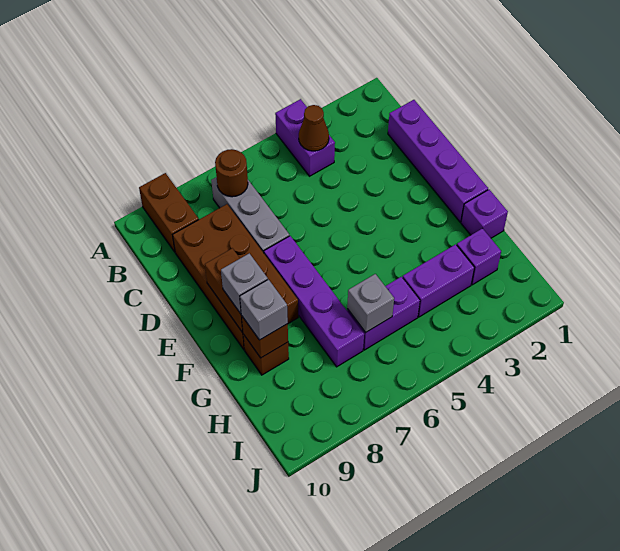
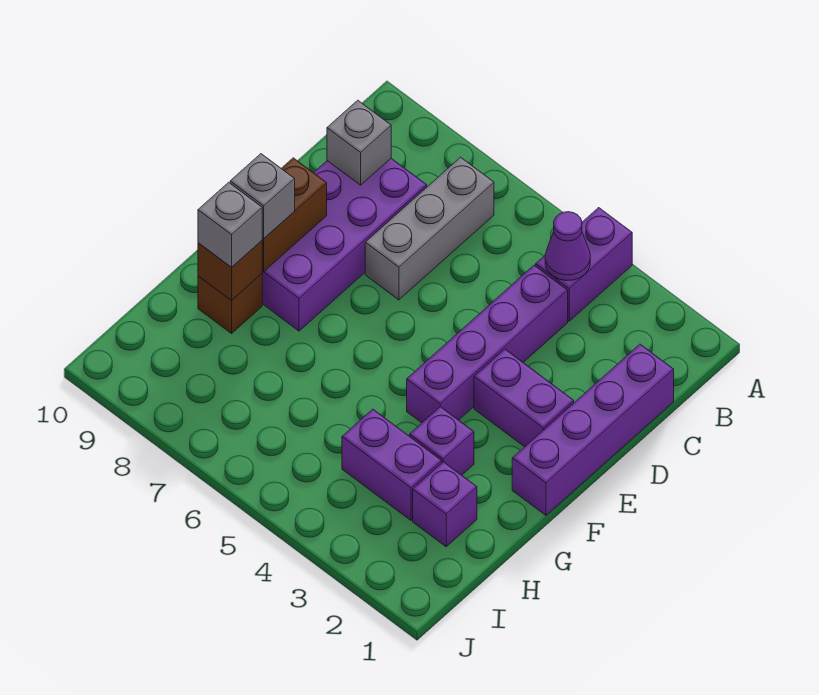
brown 1x2 brick [139,173,199,252] -> none
brown 1x1 cone [299,105,329,151] -> purple 1x1 cone [545,212,590,281]
brown 1x1 round brick [215,149,248,197] -> none
brown 2x4 brick [173,204,298,349] -> purple 2x4 brick [262,158,427,331]
purple 1x4 brick [264,236,364,367] -> purple 1x4 brick moved to [407,265,568,423]
purple 1x1 brick [461,189,508,238] -> purple 1x1 brick moved to [410,407,474,475]
purple 1x2 brick [347,277,420,350] -> purple 1x2 brick moved to [474,349,574,447]
grey 1x1 brick [347,274,394,332] -> grey 1x1 brick moved to [327,100,391,185]

